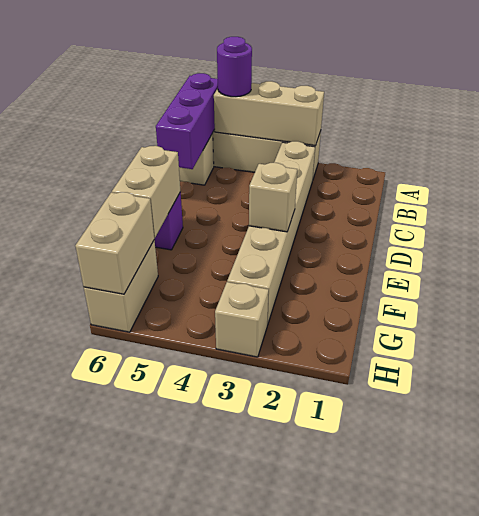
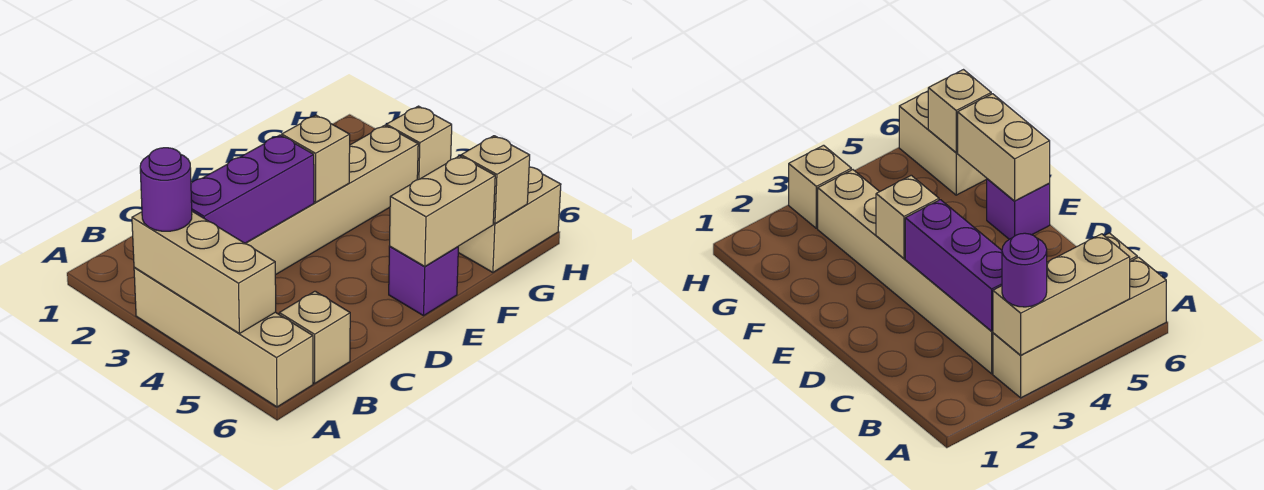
purple 1x1 round brick [217,37,252,97] -> purple 1x1 round brick moved to [140,148,192,231]
purple 1x3 brick [156,73,218,169] -> purple 1x3 brick moved to [191,135,314,243]
tan 1x2 brick [75,192,154,294] -> tan 1x1 brick [461,136,530,224]

